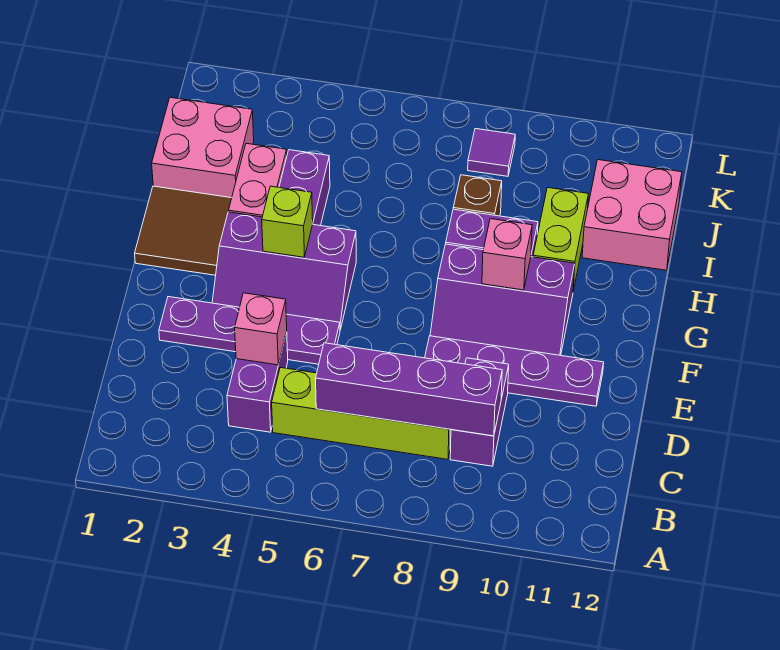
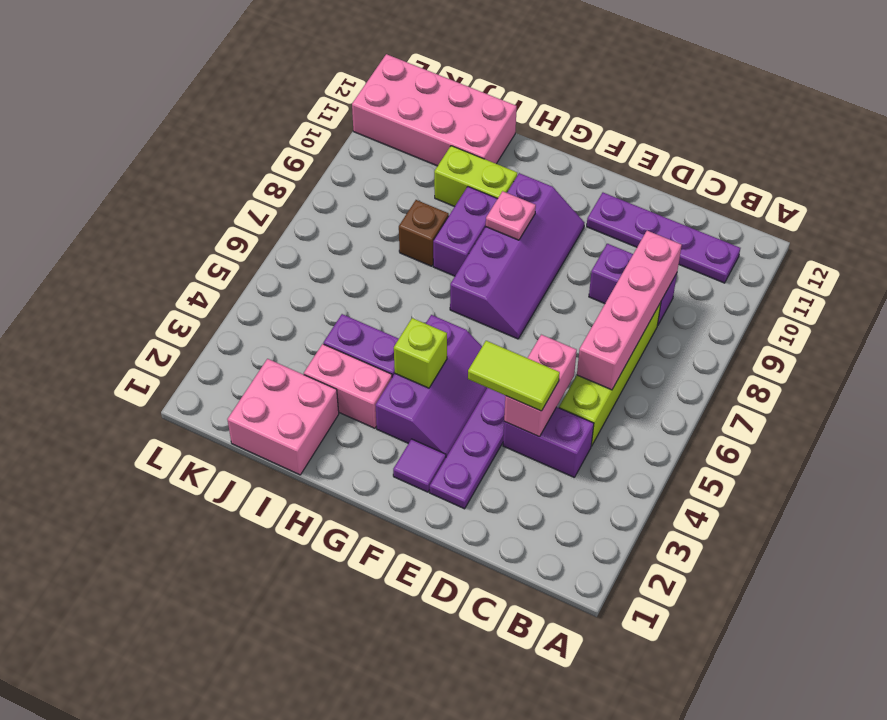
purple 1x4 brick [316,343,502,436] -> pink 1x4 brick [577,230,682,390]
pink 1x1 brick [235,293,287,365] -> pink 1x2 brick [504,335,577,437]
none -> lime 1x2 tile [468,341,560,411]
purple 1x4 plate [425,336,604,406] -> purple 1x4 plate turned to [587,193,740,283]
purple 2x3 slope [430,244,575,355] -> purple 2x4 slope [450,173,585,339]
brown 2x2 tile [135,186,232,275] -> none
pink 1x1 brick [482,219,532,290] -> pink 1x1 plate [486,191,536,240]
pink 2x2 brick [582,160,682,270] -> pink 2x4 brick [352,54,517,166]
purple 1x1 tile [468,129,515,176] -> purple 1x1 tile moved to [393,439,446,492]

